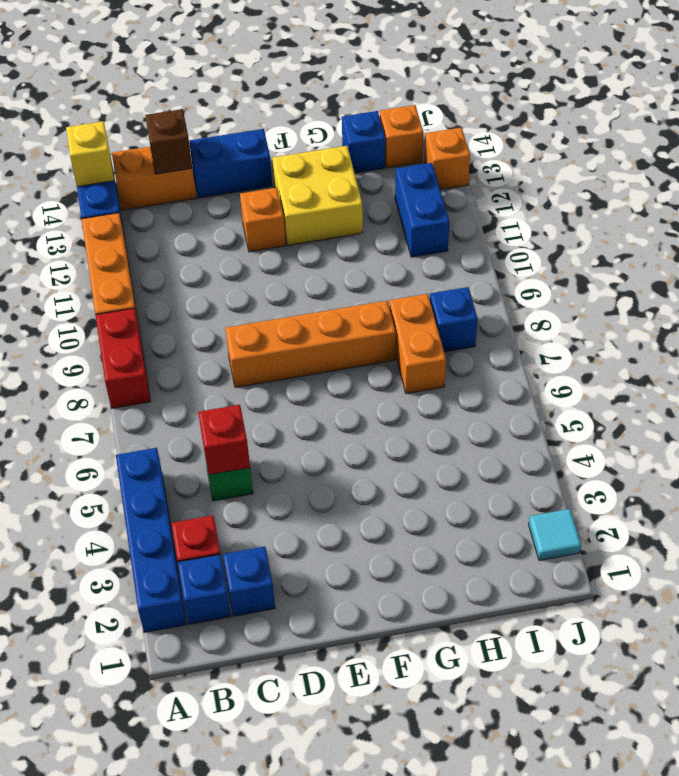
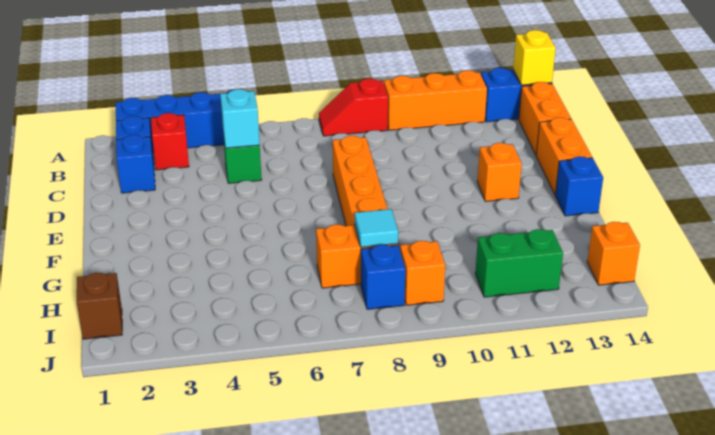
red 1x2 brick [95,308,151,408] -> red 1x2 slope [319,78,388,136]
red 1x1 brick [198,405,250,475] -> cyan 1x1 brick [220,89,260,148]
brown 1x1 brick [145,109,192,174] -> brown 1x1 brick moved to [77,273,122,339]
blue 1x2 brick [189,129,272,198] -> orange 1x2 brick [536,118,592,194]
yellow 2x2 brick [272,146,363,245] -> none
blue 1x1 brick [342,111,385,173] -> blue 1x1 brick moved to [555,156,603,216]
blue 1x2 brick [395,163,449,257] -> green 1x2 brick [475,229,563,297]
cyan 1x1 tile [528,509,581,561] -> cyan 1x1 tile moved to [355,209,398,247]
orange 1x1 brick [424,128,470,190] -> orange 1x1 brick moved to [400,241,445,305]

